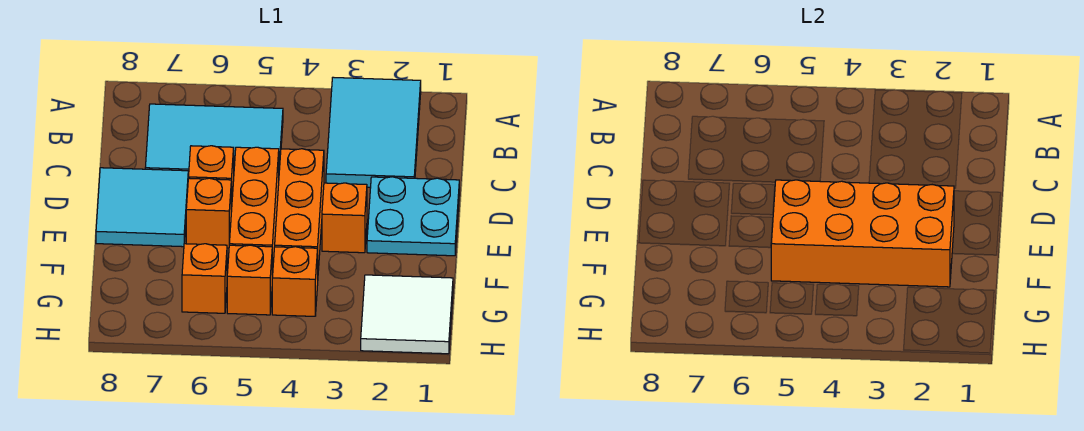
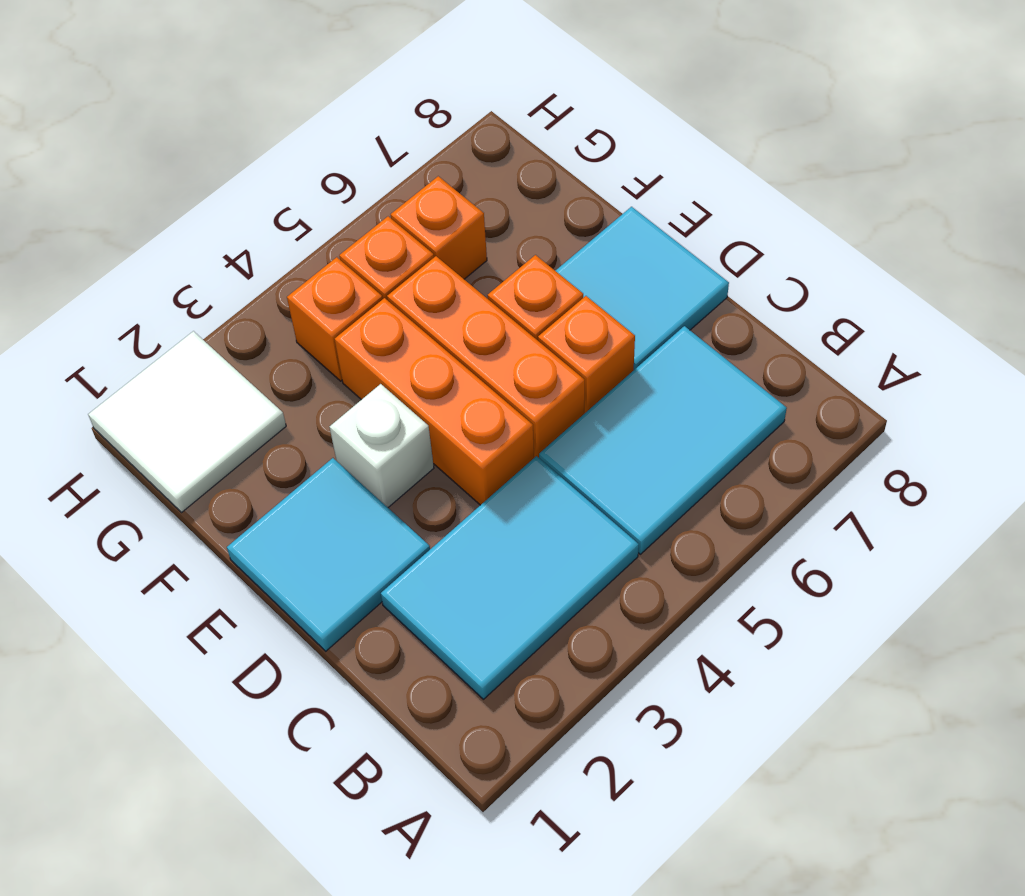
cyan 2x3 tile [326,77,421,187] -> cyan 2x3 tile turned to [381,456,639,699]
cyan 2x2 plate [367,177,459,256] -> cyan 2x2 tile [227,458,430,651]
orange 2x4 brick [771,180,954,287] -> none
orange 1x1 brick [322,183,367,253] -> white 1x1 brick [329,384,434,507]

